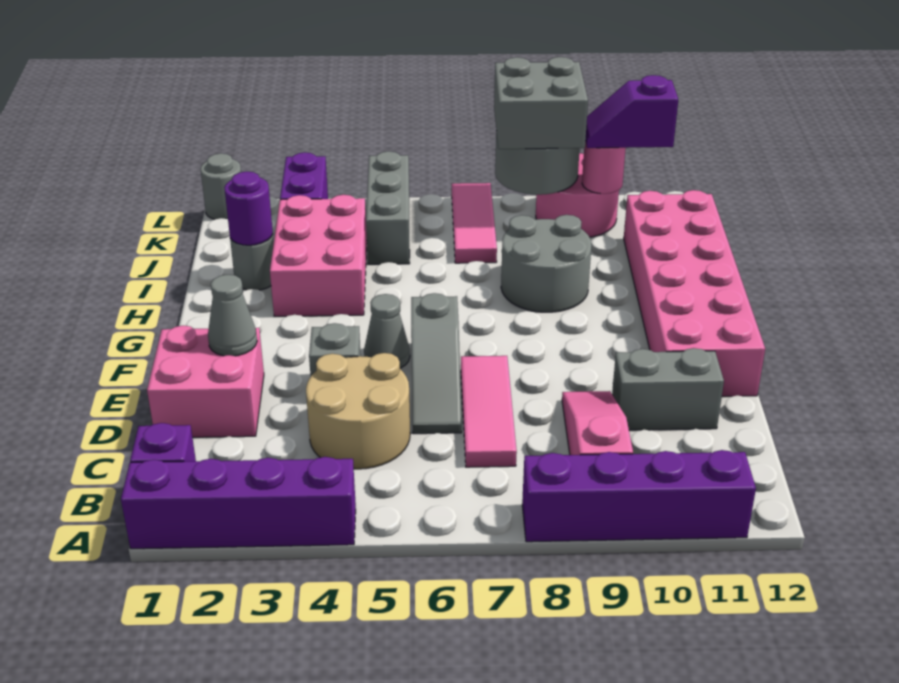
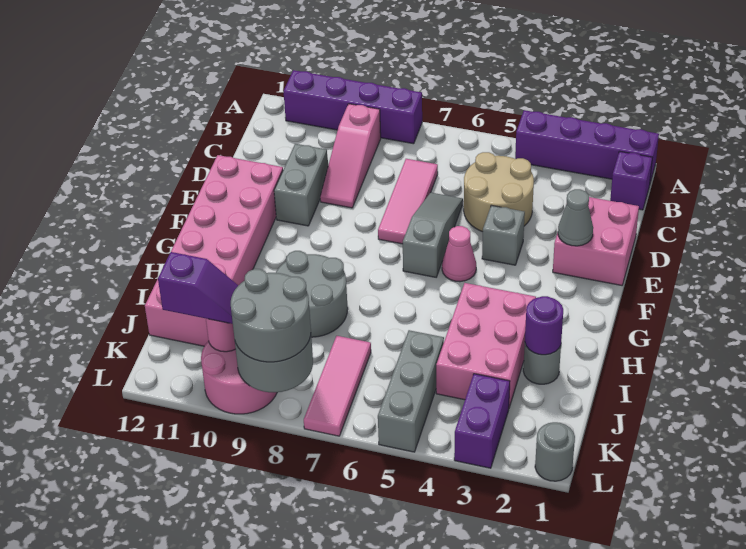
grey 1x2 brick [612,348,724,430] -> grey 1x2 brick turned to [274,144,328,226]
grey 1x1 cone [364,294,410,368] -> pink 1x1 cone [442,226,476,282]
grey 2x2 brick [494,57,588,149] -> grey 2x2 round brick [231,269,311,362]

